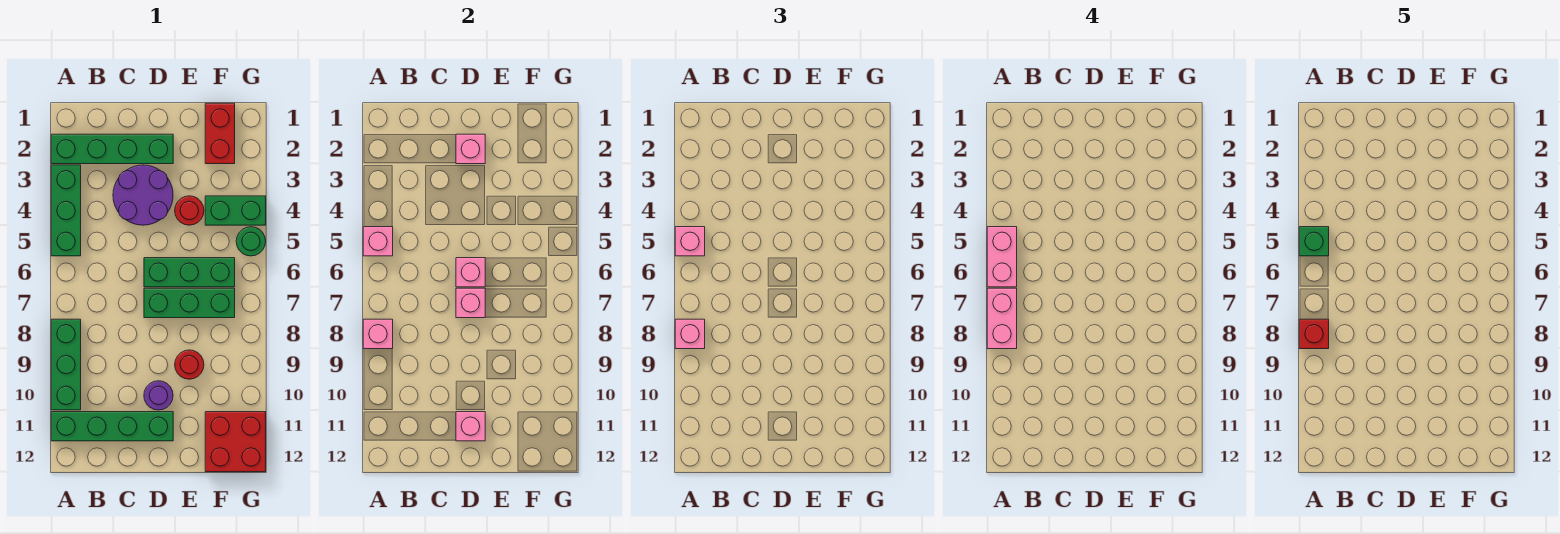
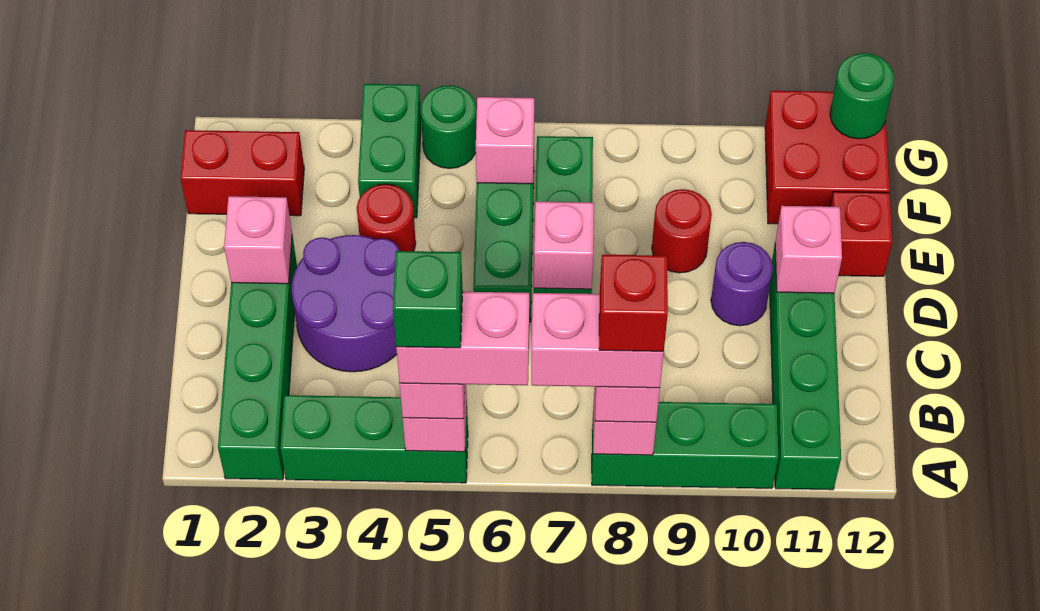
pink 1x1 brick [456,258,485,287] -> pink 1x1 brick moved to [476,97,534,184]
none -> red 1x1 brick [830,192,892,276]
none -> green 1x1 round brick [830,53,894,139]

